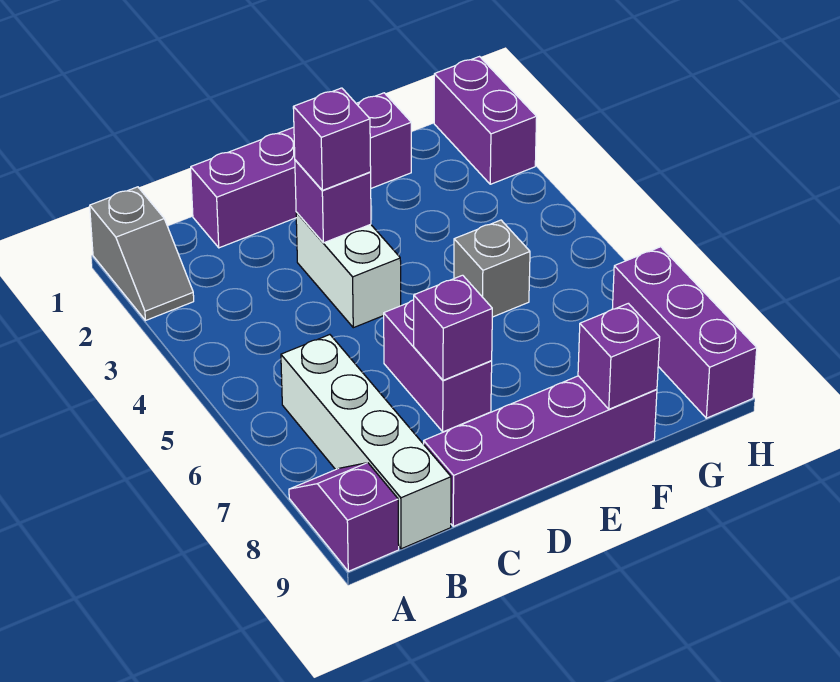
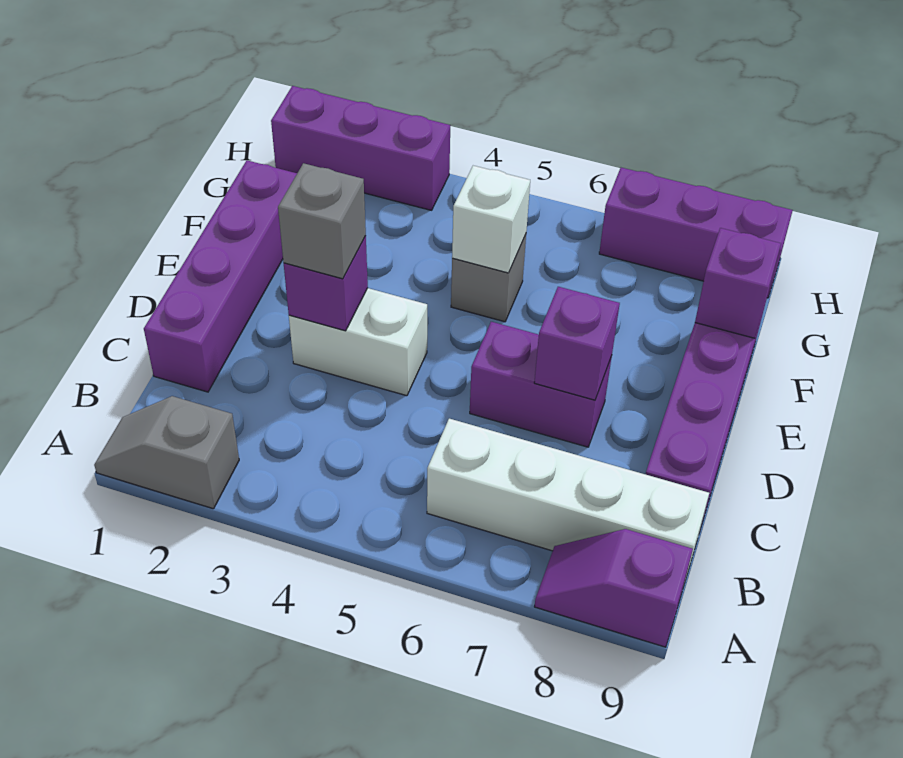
grey 1x2 slope [90,187,194,321] -> grey 1x2 slope turned to [94,396,239,509]
purple 1x1 brick [293,88,371,190] -> grey 1x1 brick [278,163,366,279]
none -> white 1x1 brick [452,166,530,273]
purple 1x2 brick [434,57,537,184] -> purple 1x3 brick [271,86,450,210]

